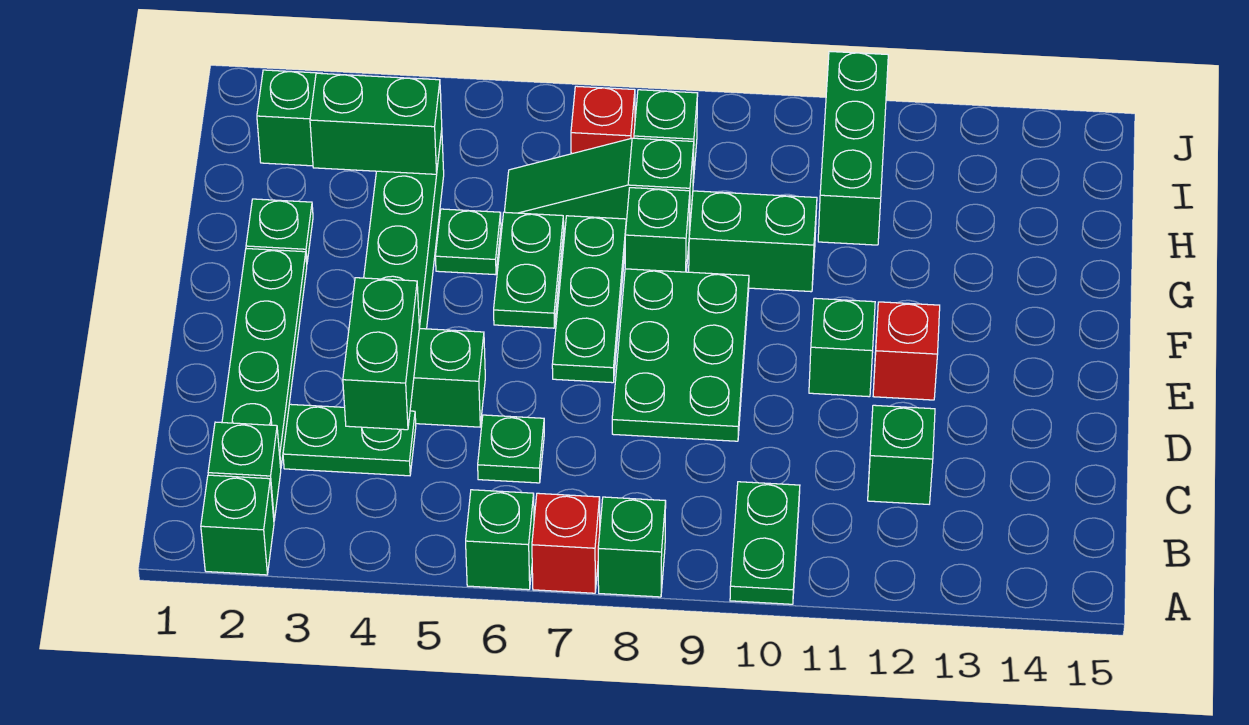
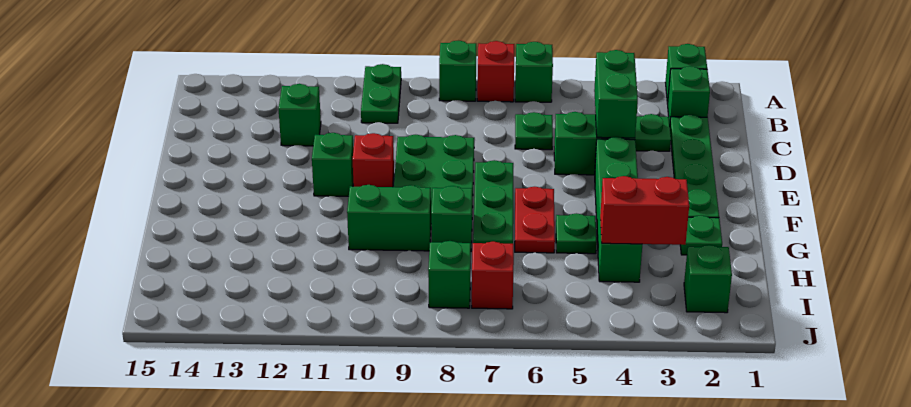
red 1x1 brick [873,302,940,400] -> red 1x1 brick moved to [353,133,394,187]
green 1x2 plate [494,212,564,328] -> red 1x2 plate [515,187,555,253]
green 1x2 brick [310,73,442,174] -> red 1x2 brick [600,176,689,245]
green 1x3 slope [504,138,694,233] -> none
green 1x3 brick [818,51,888,245] -> none

